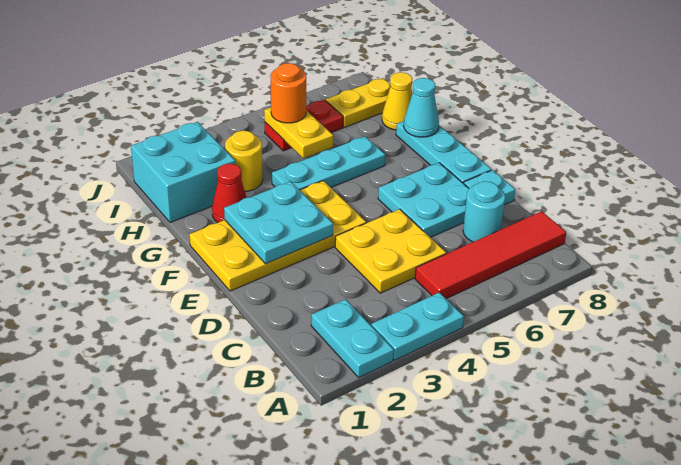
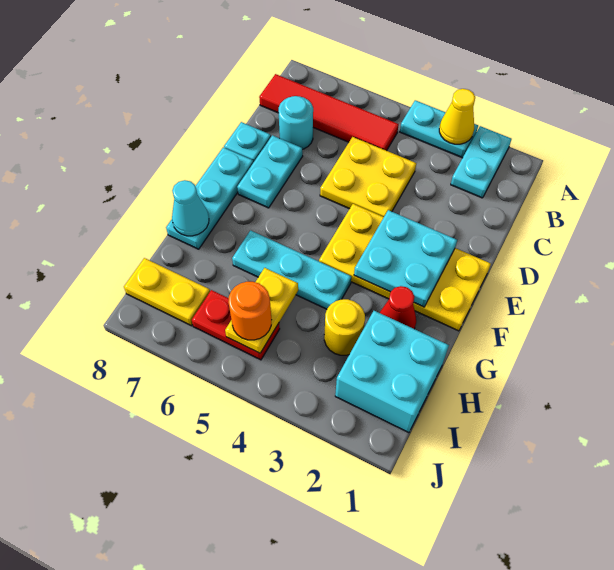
cyan 2x2 plate [378,163,469,237] -> cyan 1x2 plate [237,135,303,208]
yellow 1x1 cone [382,72,412,130] -> yellow 1x1 cone moved to [439,89,475,144]

